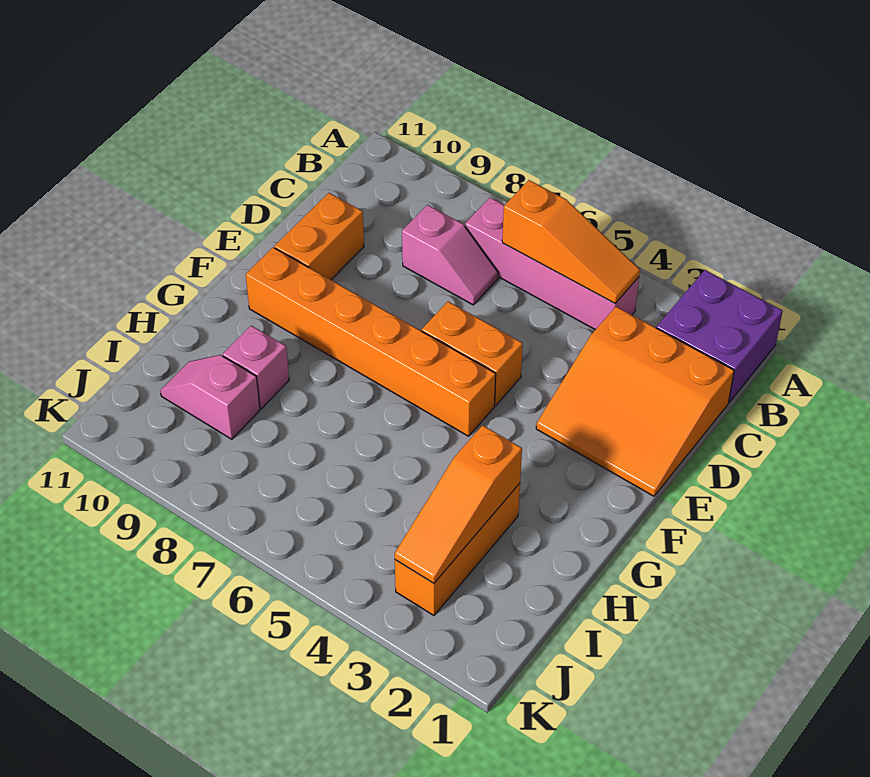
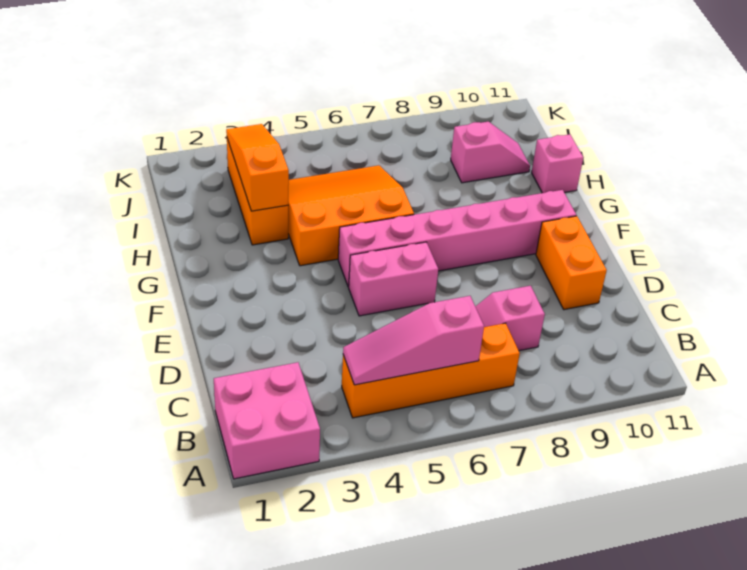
purple 2x2 brick [656,270,783,402] -> pink 2x2 brick [214,362,320,479]
pink 1x4 brick [465,198,639,330] -> orange 1x4 brick [342,323,520,418]
orange 1x3 slope [502,180,640,303] -> pink 1x3 slope [343,296,484,385]
orange 3x3 slope [536,307,734,496] -> orange 3x3 slope moved to [288,165,414,266]
orange 1x2 brick [422,302,523,406] -> pink 1x2 brick [349,242,438,316]
orange 1x6 brick [246,248,496,436] -> pink 1x6 brick [338,190,576,287]
pink 1x1 brick [223,326,289,409] -> pink 1x1 brick moved to [532,134,583,193]

